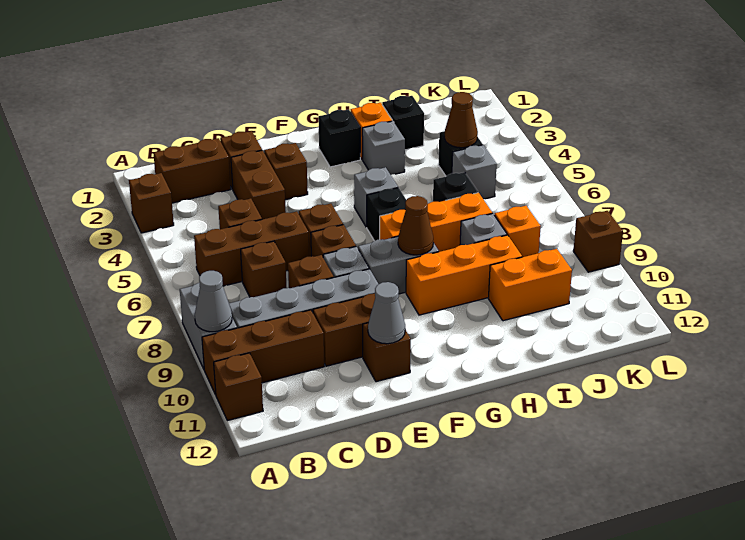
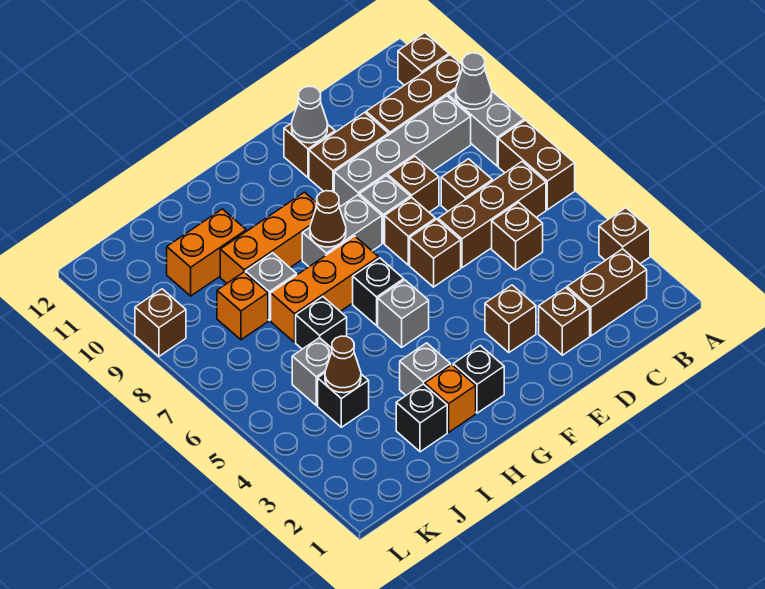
brown 1x2 brick [231,150,286,219] -> brown 1x2 brick moved to [498,120,575,210]

